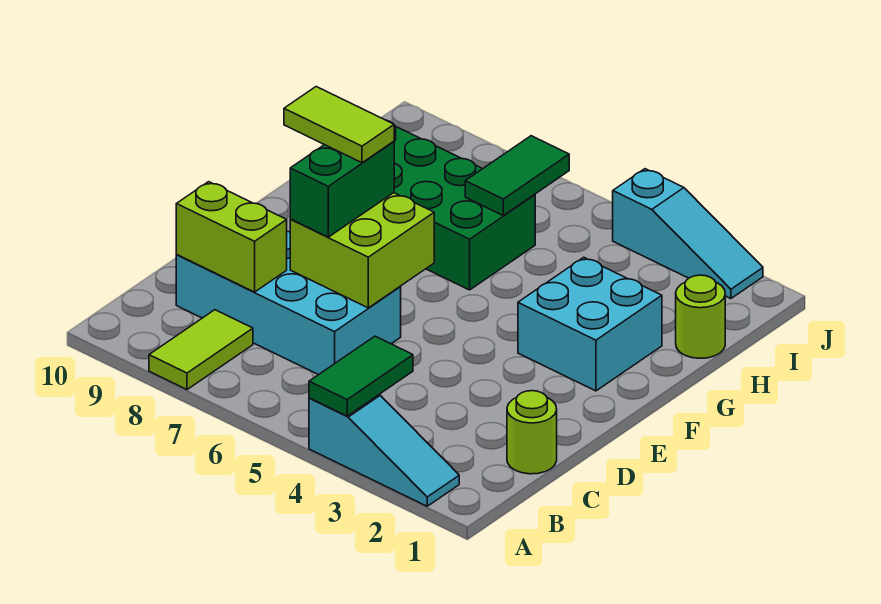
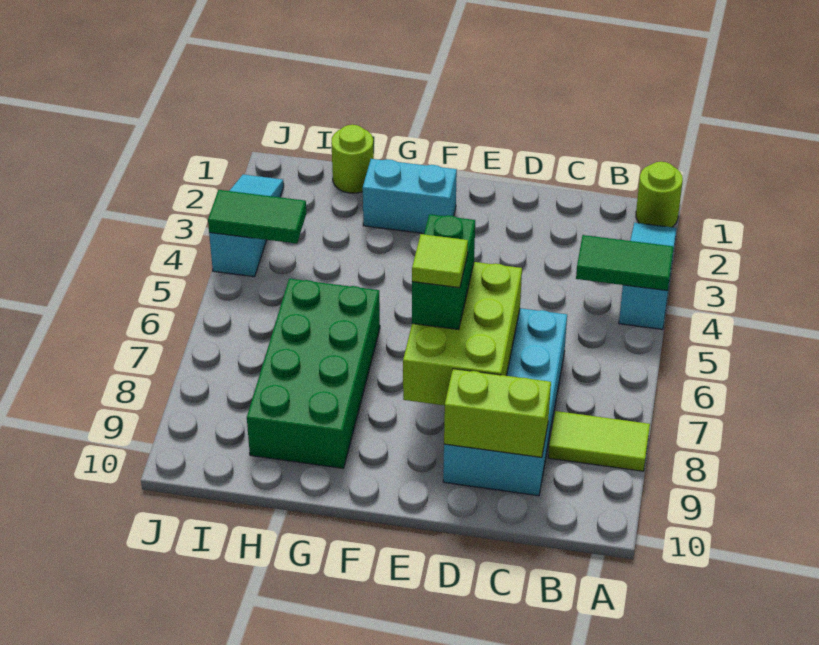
lime 1x1 round brick [507,391,557,474] -> lime 1x1 round brick moved to [636,162,683,227]
lime 1x2 brick [176,182,287,292] -> lime 1x2 brick turned to [444,369,551,457]
lime 2x2 brick [290,193,434,308] -> lime 2x3 brick [403,262,522,405]
green 1x2 brick [290,141,394,237] -> green 1x2 brick turned to [412,214,475,330]
lime 1x2 tile [284,87,394,163] -> lime 1x1 tile [412,234,468,288]
cyan 2x2 brick [518,257,662,391] -> cyan 1x2 brick [363,159,457,233]
green 1x2 tile [465,136,569,215] -> green 1x2 tile moved to [208,190,306,244]

